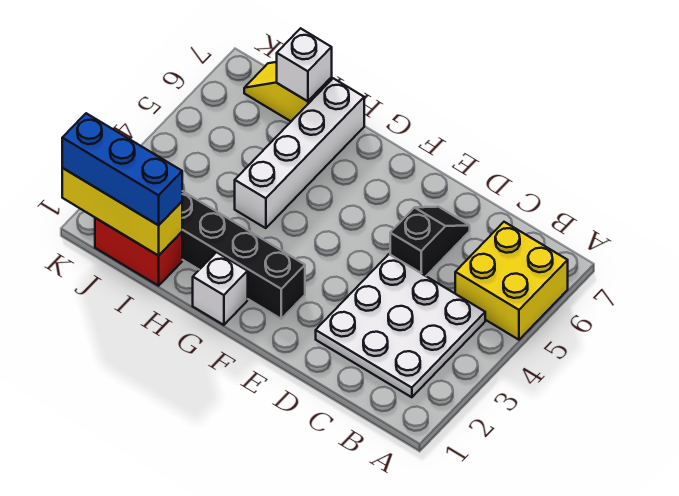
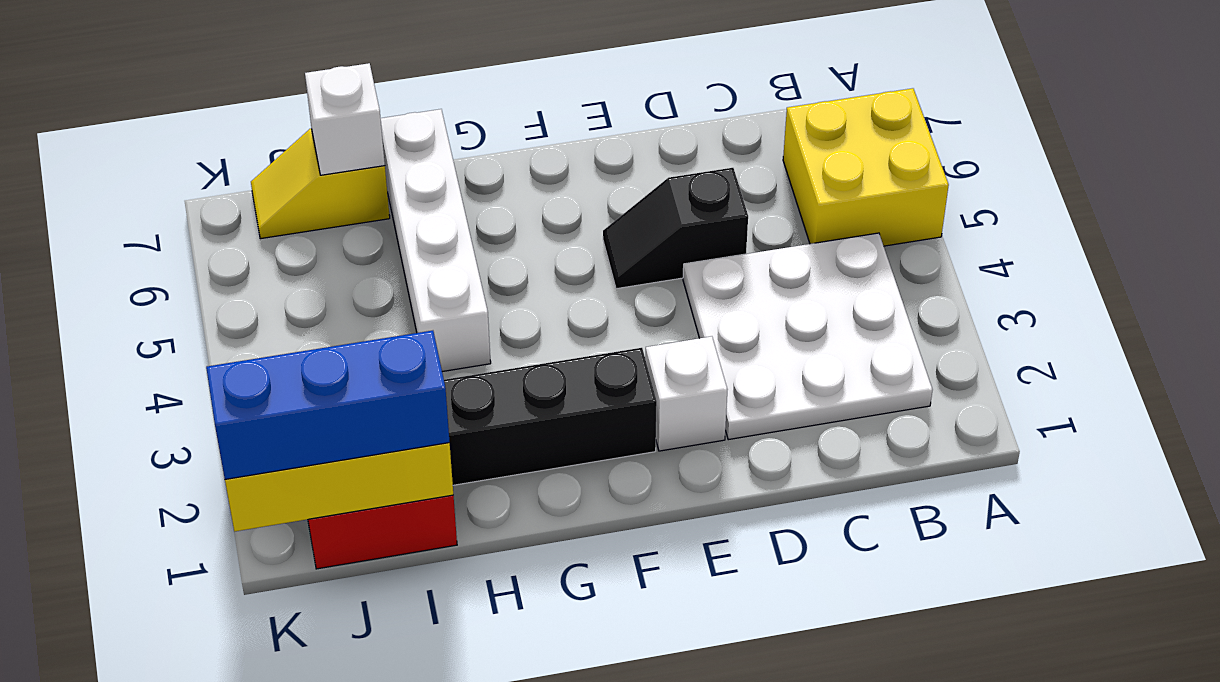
black 1x2 slope [390,207,470,276] -> black 1x2 slope turned to [603,168,748,289]
white 1x1 brick [193,252,248,325] -> white 1x1 brick moved to [645,336,727,451]

